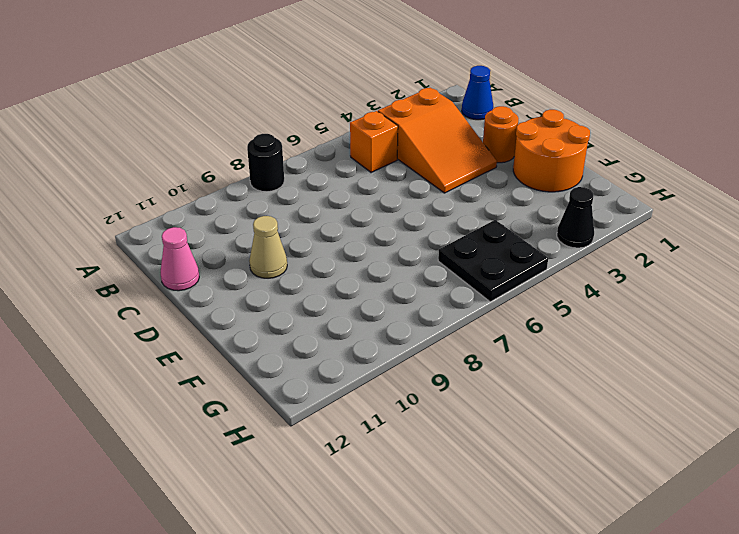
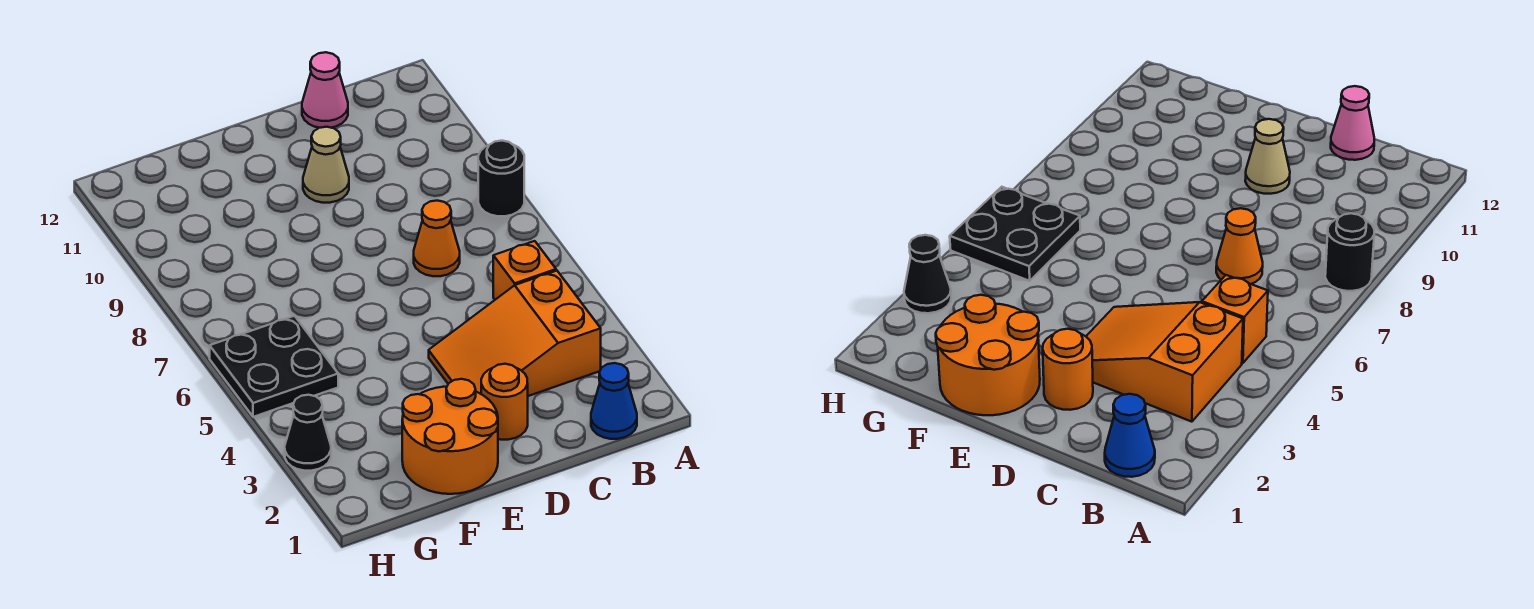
none -> orange 1x1 cone [414,201,460,276]

